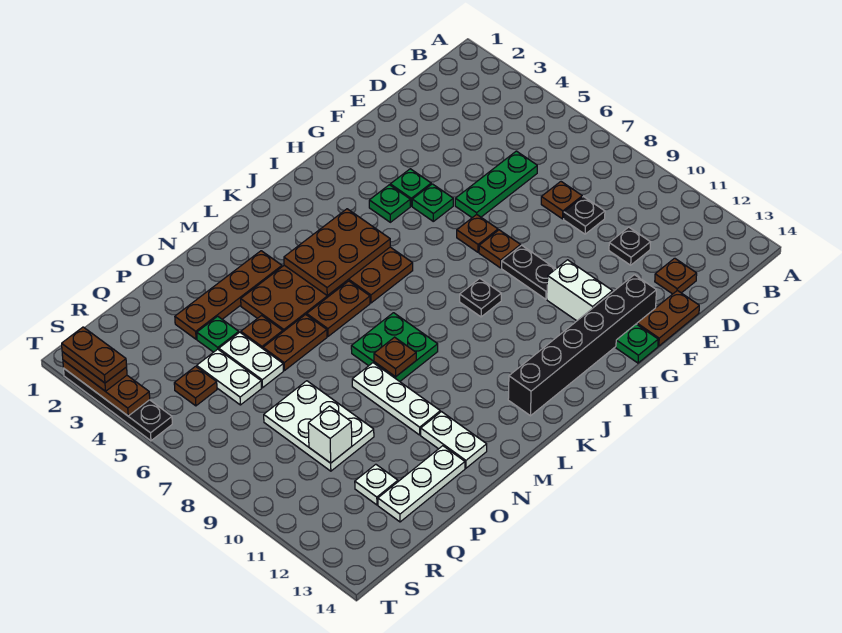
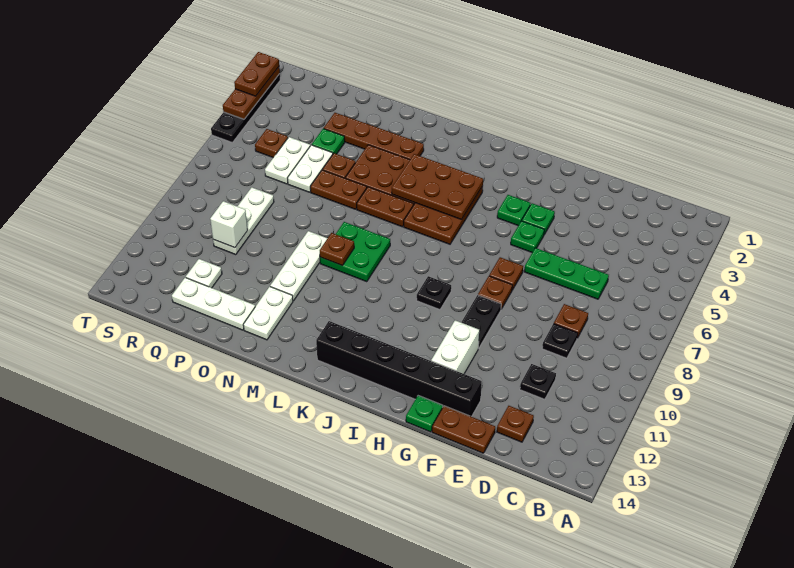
white 2x3 plate [264,381,374,471] -> white 1x3 plate [213,187,274,255]
brown 1x2 plate [62,327,127,383] -> none

